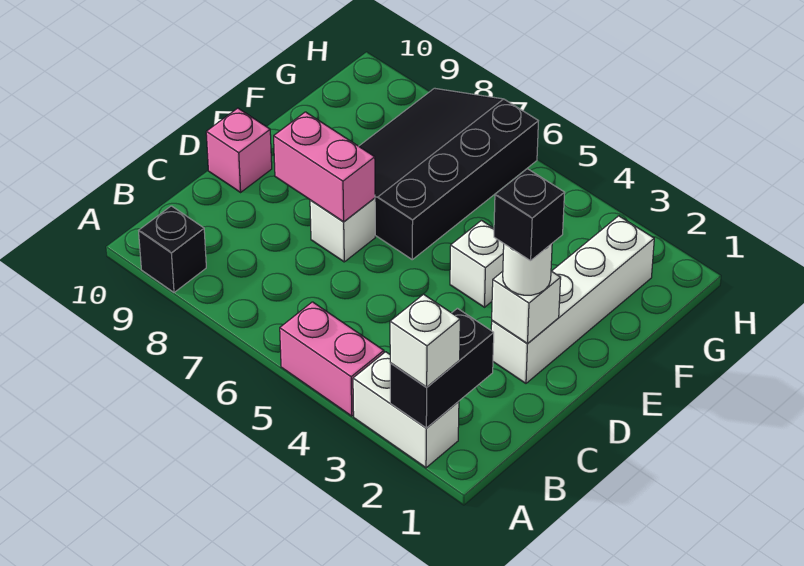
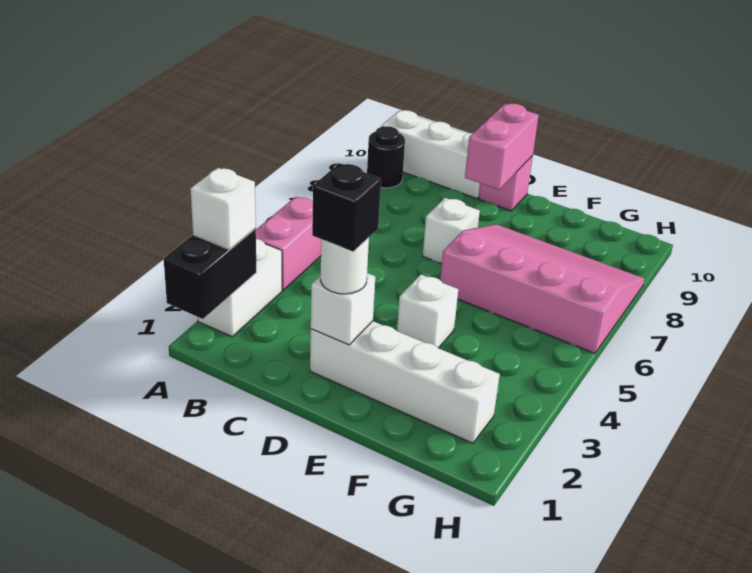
black 1x2 brick [390,308,494,428] -> black 1x2 brick turned to [164,228,256,319]
black 1x1 brick [139,206,206,292] -> black 1x1 round brick [367,126,405,188]
none -> white 1x3 brick [381,110,480,199]
pink 1x2 brick [274,112,375,222] -> pink 1x2 brick moved to [465,104,539,190]
black 3x4 slope [359,88,538,260] -> pink 3x4 slope [440,224,644,353]

